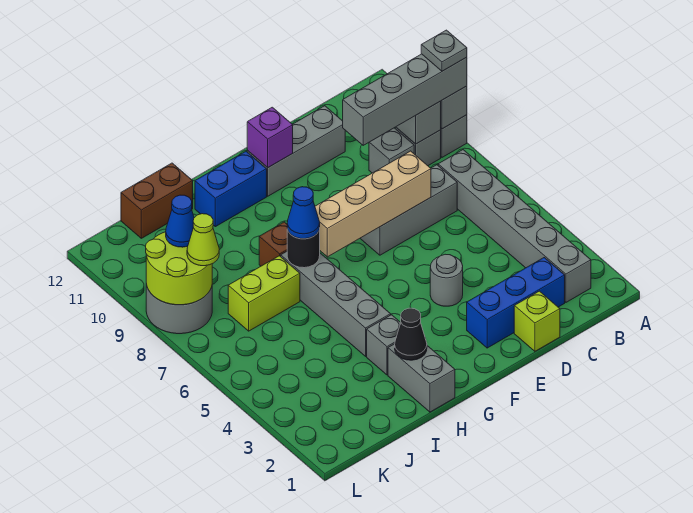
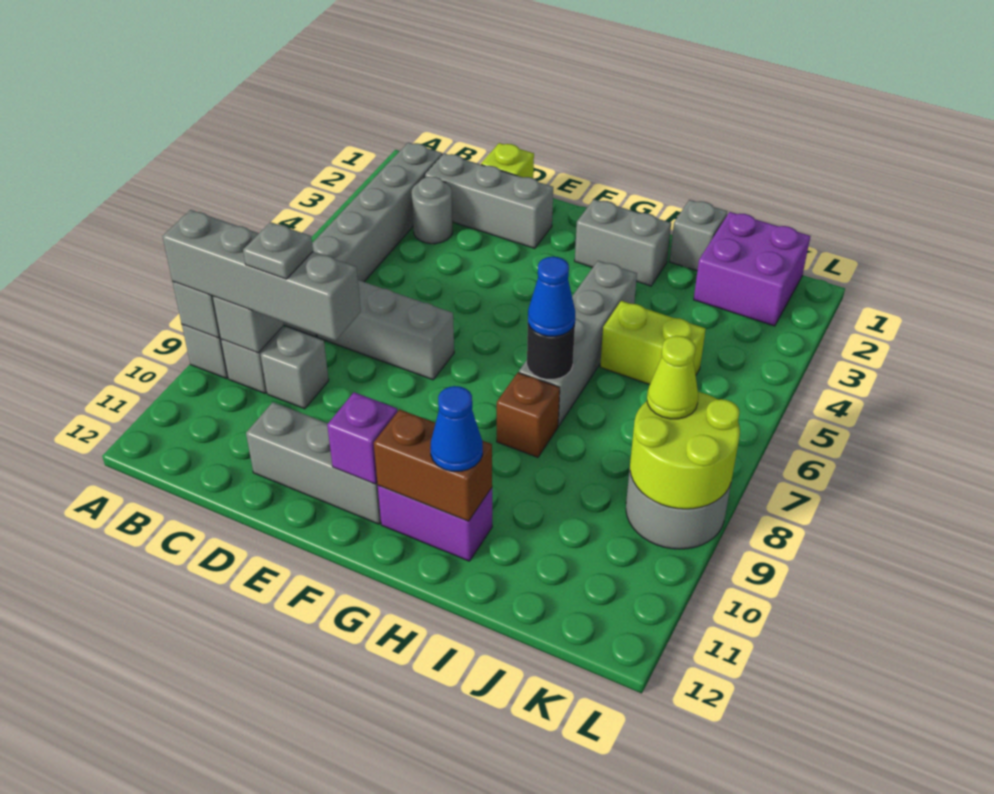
grey 1x1 plate [421,30,467,71] -> grey 1x1 plate moved to [243,222,313,279]
blue 1x3 brick [467,258,565,348] -> grey 1x3 brick [425,153,553,248]
tan 1x4 brick [315,151,431,257] -> none
grey 1x1 round brick [430,254,463,306] -> grey 1x1 round brick moved to [412,177,453,244]
blue 1x2 brick [195,151,267,227] -> purple 1x2 brick [378,486,492,561]
grey 1x2 brick [388,344,455,412] -> grey 1x2 brick turned to [575,199,671,286]
black 1x1 cone [395,308,427,360] -> none
grey 1x1 brick [367,315,401,375] -> grey 1x1 brick moved to [670,200,728,271]
lime 1x2 brick [228,256,300,331] -> lime 1x2 brick moved to [600,301,706,384]
brown 1x2 brick [121,163,193,238] -> brown 1x2 brick moved to [374,409,492,521]
none -> purple 2x2 brick [694,212,810,326]
blue 1x1 cone [166,195,194,247] -> blue 1x1 cone moved to [430,386,483,471]

